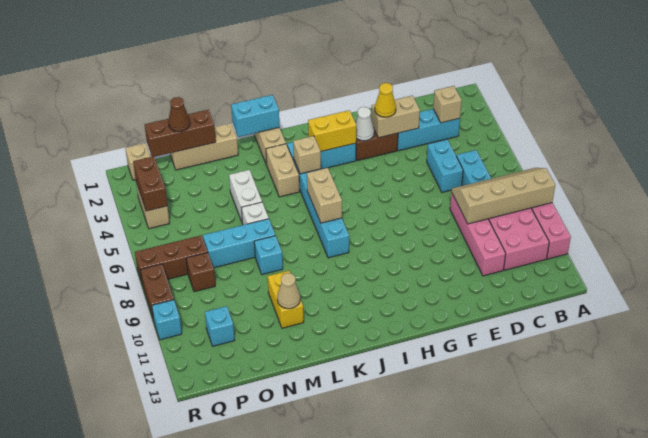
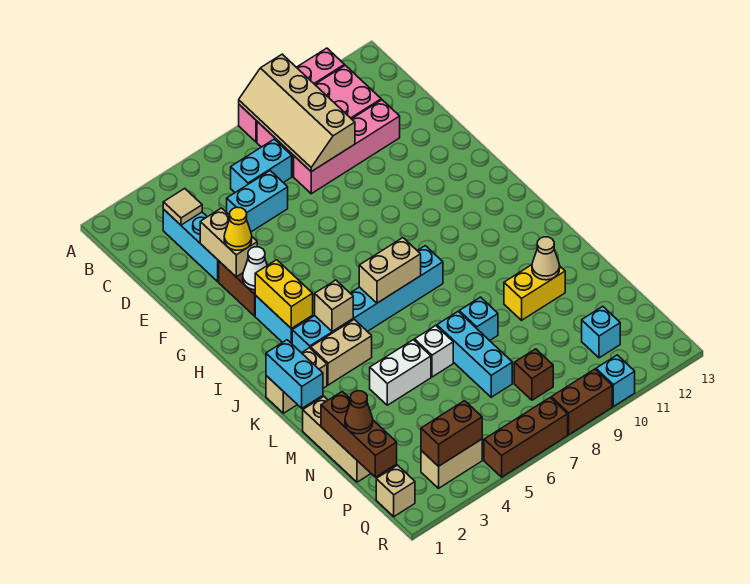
tan 1x1 brick [433,86,462,123] -> tan 1x1 tile [163,188,202,225]
brown 1x3 brick [135,235,208,282] -> brown 1x3 brick turned to [484,398,568,477]

